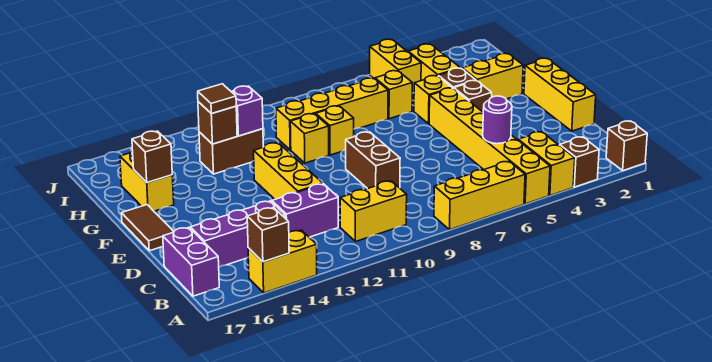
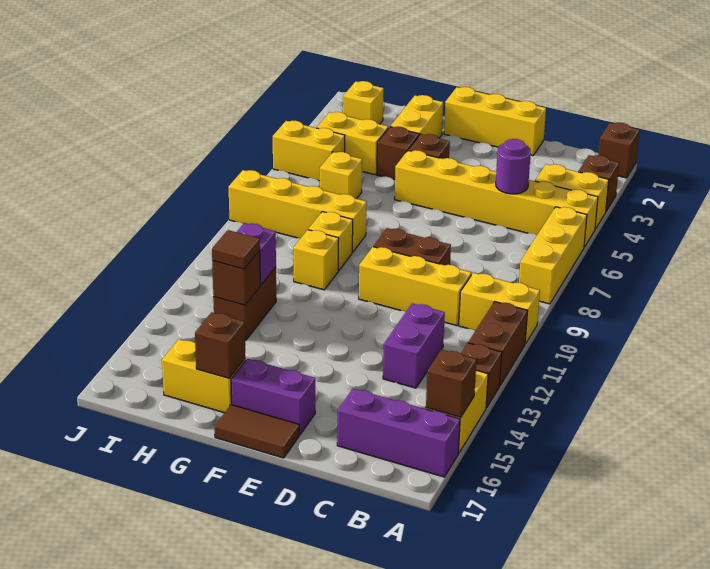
none -> brown 1x2 brick [468,302,528,386]
none -> brown 1x1 brick [461,343,502,408]
yellow 1x2 brick [340,181,407,242] -> yellow 1x2 brick turned to [459,273,540,344]
purple 1x2 brick [163,227,219,296] -> purple 1x2 brick moved to [231,359,315,435]
purple 1x3 brick [190,201,285,267] -> purple 1x3 brick turned to [337,389,460,477]
yellow 1x3 brick [254,143,323,199] -> yellow 1x3 brick moved to [359,247,471,326]
yellow 1x1 brick [414,76,452,124] -> yellow 1x1 brick moved to [343,81,384,124]
yellow 1x4 brick [276,78,388,150] -> yellow 1x4 brick turned to [229,170,367,252]

